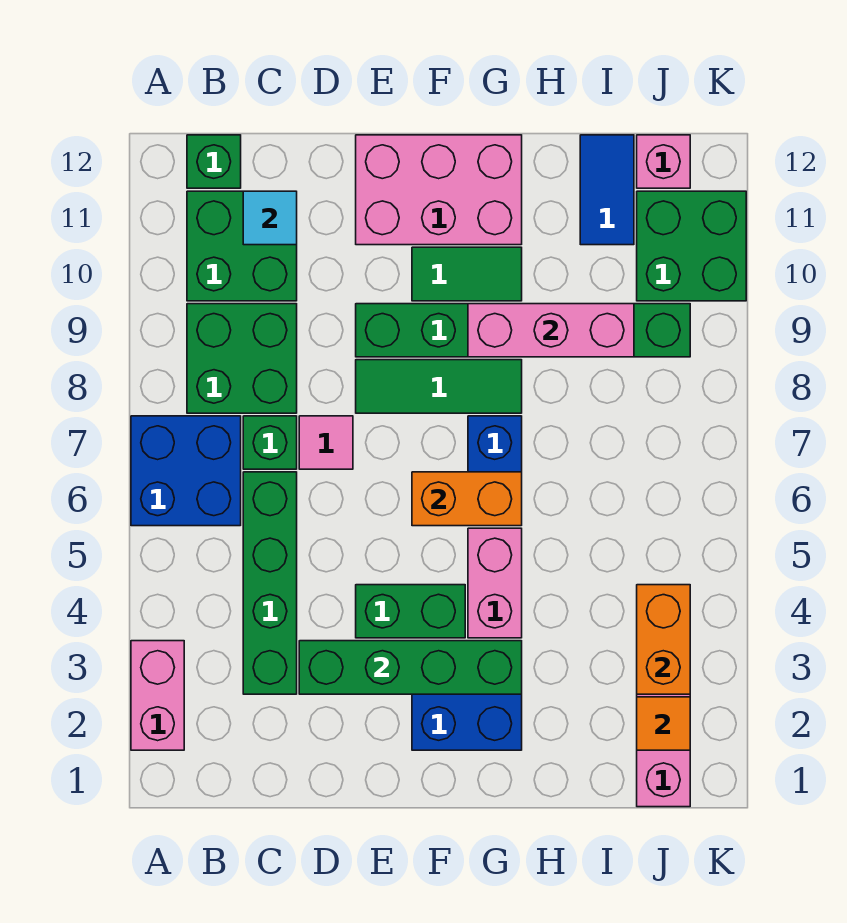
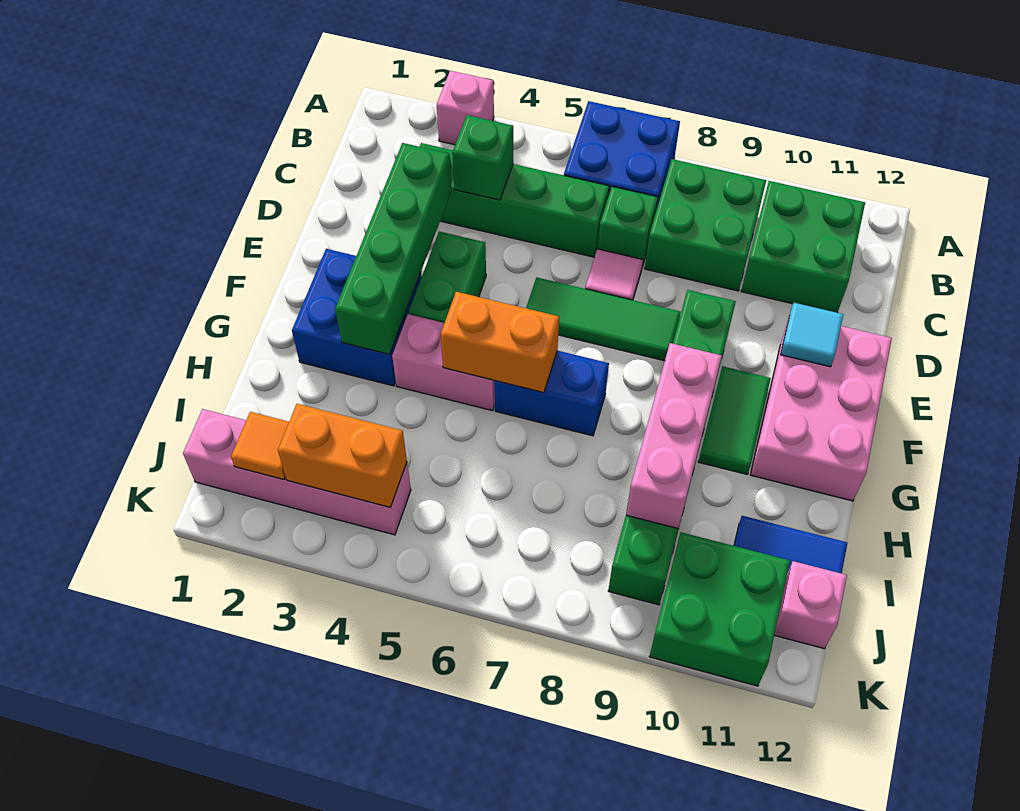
pink 1x2 brick [131,641,184,750] -> pink 1x1 brick [437,71,494,145]
green 1x1 brick [187,135,241,188] -> green 1x1 brick moved to [452,115,513,200]
cyan 1x1 tile [243,191,297,245] -> cyan 1x1 tile moved to [781,303,843,367]
green 1x3 tile [356,360,522,413] -> green 1x3 tile turned to [526,277,680,361]
orange 1x2 brick [412,472,522,526] -> orange 1x2 brick turned to [441,292,559,393]

